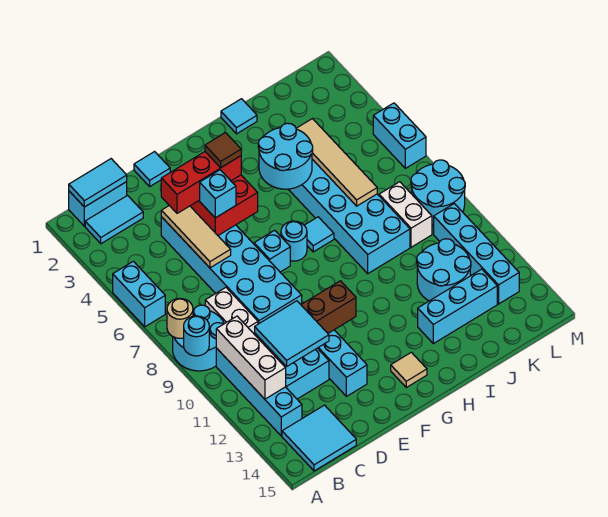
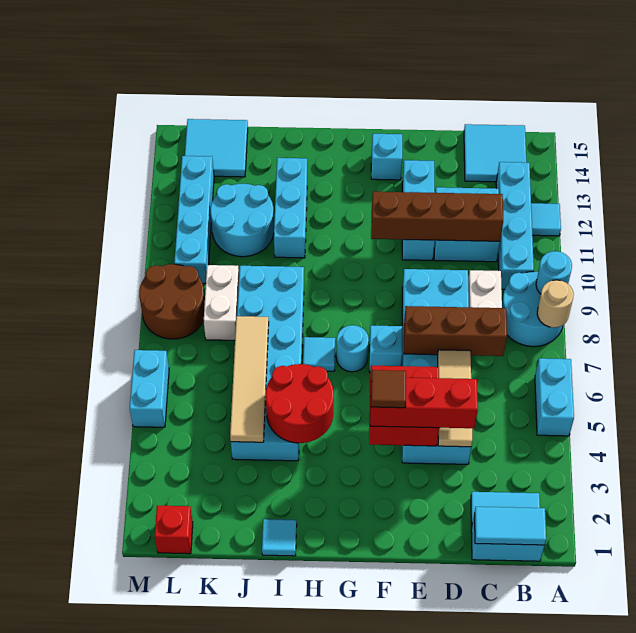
white 1x3 brick [216,316,286,399] -> none
none -> brown 1x3 brick [404,306,507,356]
cyan 2x2 tile [255,301,329,366] -> cyan 2x2 tile moved to [185,119,248,177]
cyan 1x1 tile [134,152,170,186] -> cyan 1x1 tile moved to [531,203,561,236]
cyan 1x1 brick [200,170,236,218] -> cyan 1x1 brick moved to [371,134,402,180]
tan 1x1 tile [391,352,427,387] -> none
cyan 2x2 round brick [258,123,313,189] -> red 2x2 round brick [266,364,334,443]
cyan 1x3 brick [418,269,497,344] -> cyan 1x3 brick turned to [274,158,307,258]
none -> red 1x1 brick [155,506,193,554]
cyan 2x2 round brick [411,160,465,225] -> brown 2x2 round brick [139,264,205,339]

